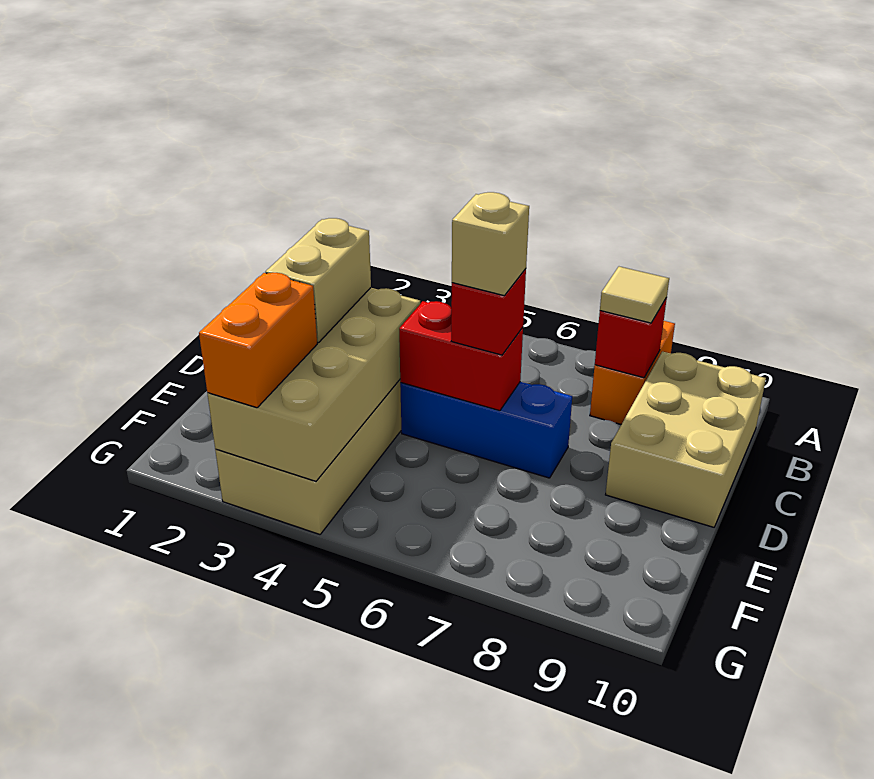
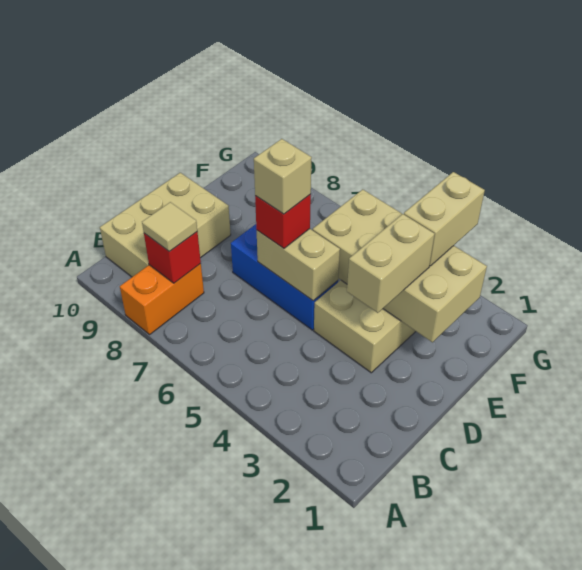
tan 2x4 brick [207,288,420,481] -> tan 2x4 brick turned to [313,189,487,342]
red 1x2 brick [399,301,523,411] -> tan 1x2 brick [257,229,340,301]
orange 1x2 brick [199,273,317,408] -> tan 1x2 brick [404,172,485,266]

